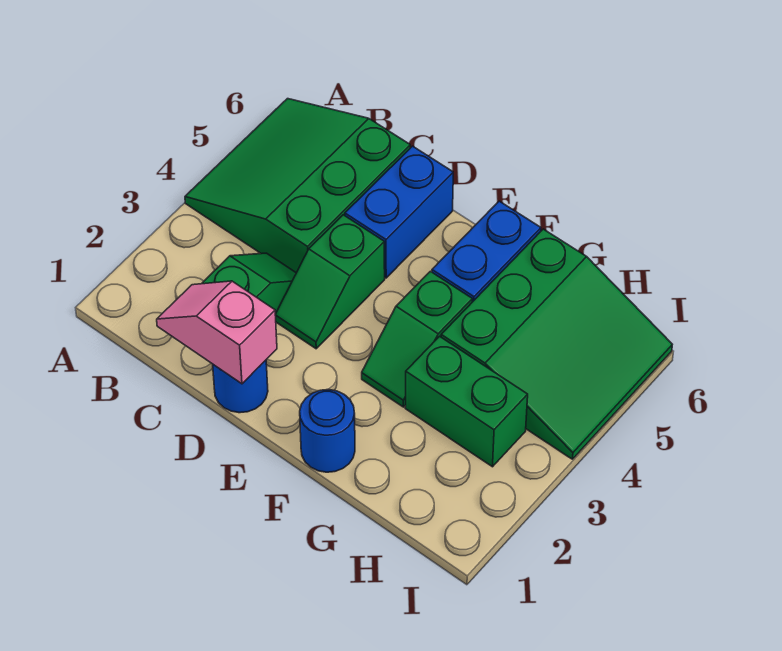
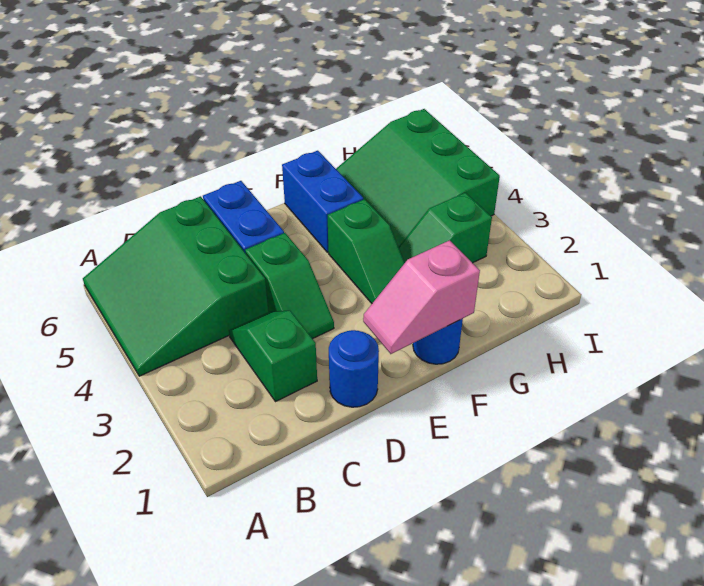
pink 1x2 slope [157,281,277,384] -> pink 1x2 slope moved to [363,240,480,354]
green 1x2 brick [405,336,528,467] -> green 1x2 slope [398,193,492,263]
green 3x3 slope [441,229,672,459] -> green 3x3 slope turned to [336,109,500,247]

